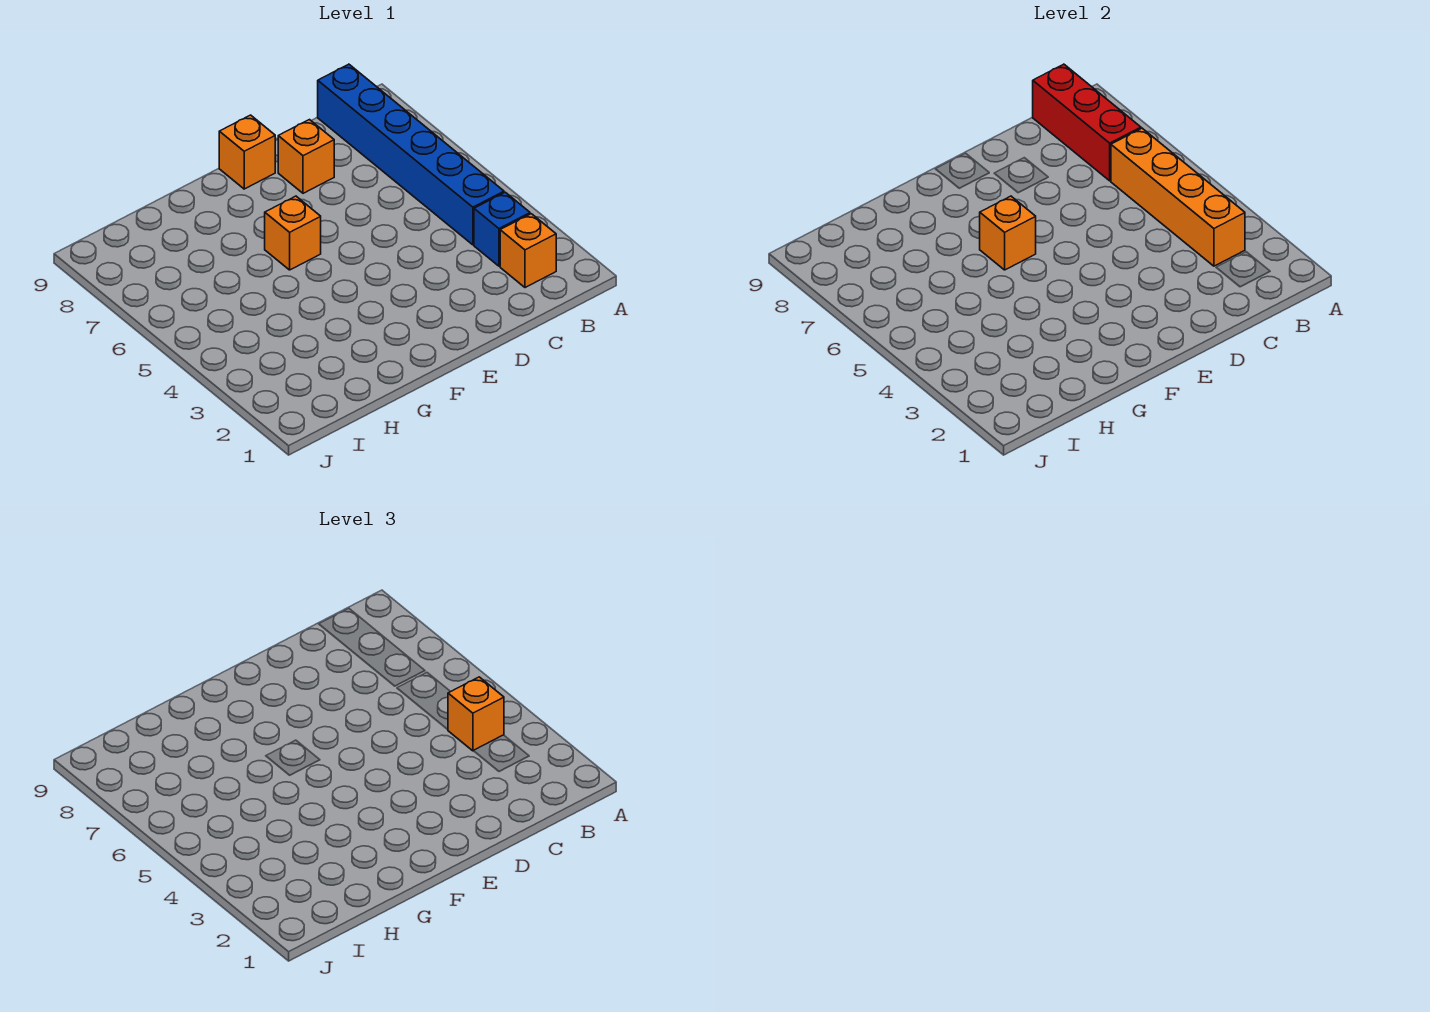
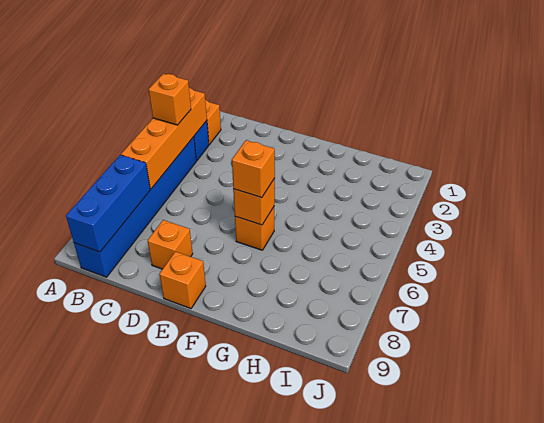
red 1x3 brick [1033,64,1141,181] -> blue 1x3 brick [66,155,150,252]
none -> orange 1x1 brick [232,140,275,198]

